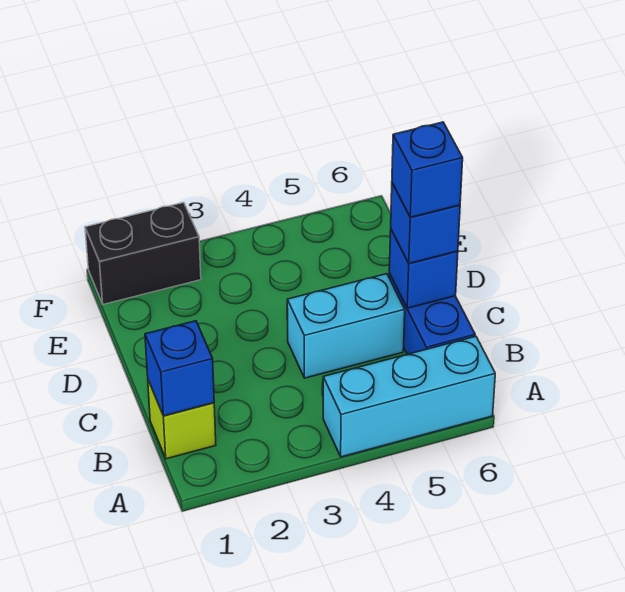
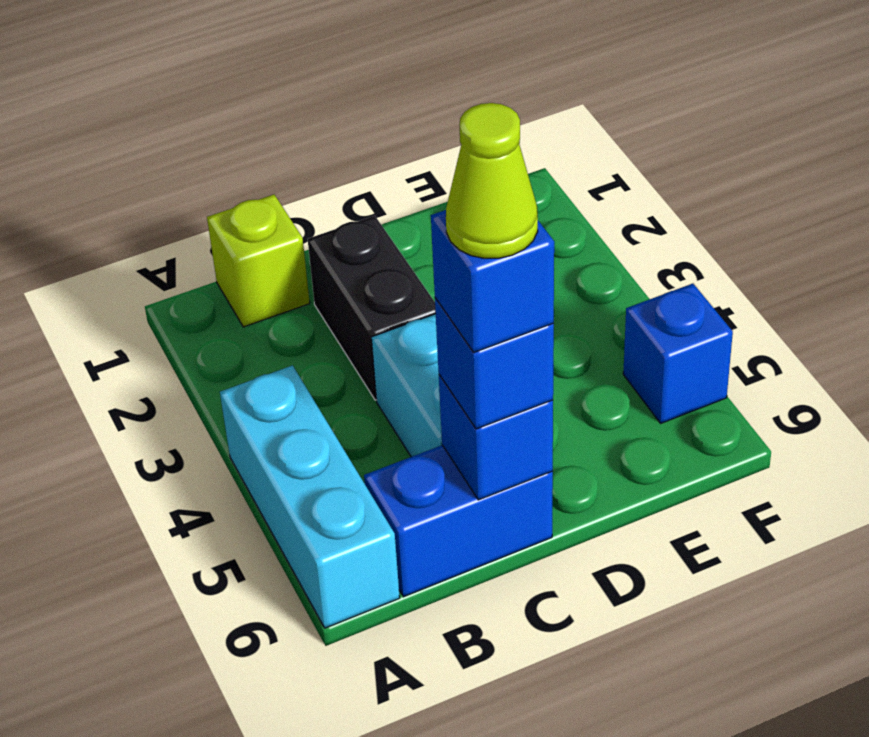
blue 1x1 brick [145,321,214,416] -> blue 1x1 brick moved to [623,284,733,423]
none -> lime 1x1 cone [446,103,538,258]
black 1x2 brick [85,203,201,304] -> black 1x2 brick moved to [308,216,436,400]

